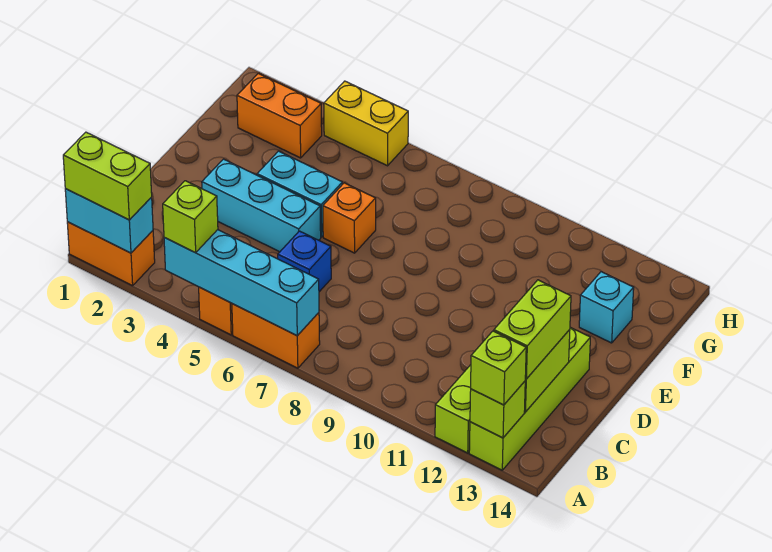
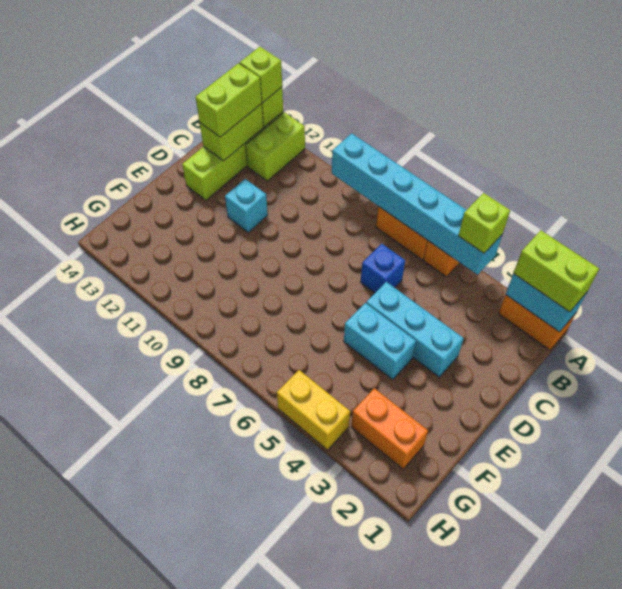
cyan 1x4 brick [164,230,319,336] -> cyan 1x6 brick [332,133,502,275]
orange 1x1 brick [323,183,376,253] -> none
cyan 1x1 brick [579,272,634,343] -> cyan 1x1 brick moved to [225,179,268,232]

